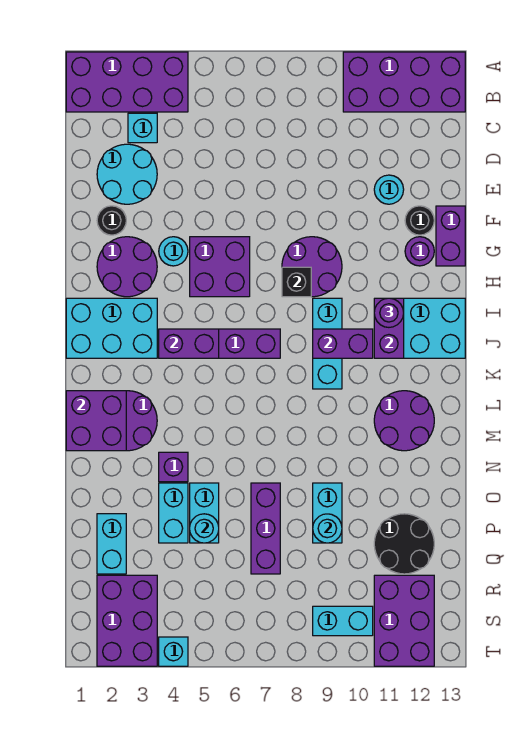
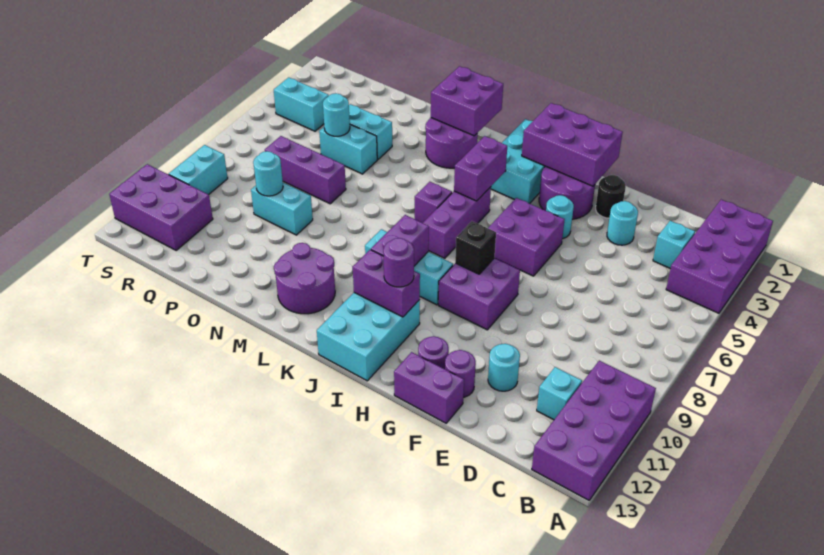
cyan 2x2 round brick [97,144,157,204] -> cyan 1x1 round brick [607,201,638,245]
black 1x1 round brick [405,206,434,235] -> purple 1x1 round brick [445,350,476,397]
purple 2x2 round brick [282,237,342,297] -> purple 2x2 brick [438,258,520,330]
purple 1x1 brick [159,452,188,482] -> purple 1x1 brick moved to [415,182,452,223]
cyan 1x2 brick [97,514,126,574] -> cyan 1x2 brick moved to [274,78,329,131]
black 2x2 round brick [374,514,434,574] -> none
purple 2x3 brick [97,575,157,666] -> purple 2x3 brick moved to [522,103,623,186]
cyan 1x1 brick [159,637,188,666] -> cyan 1x1 brick moved to [537,367,582,420]

